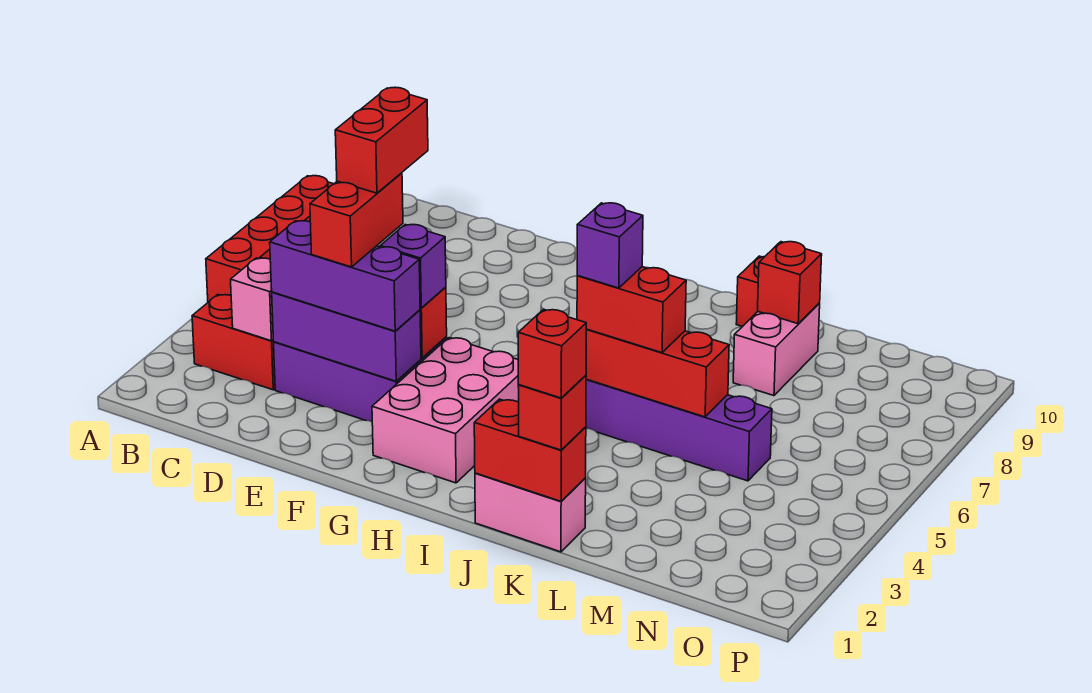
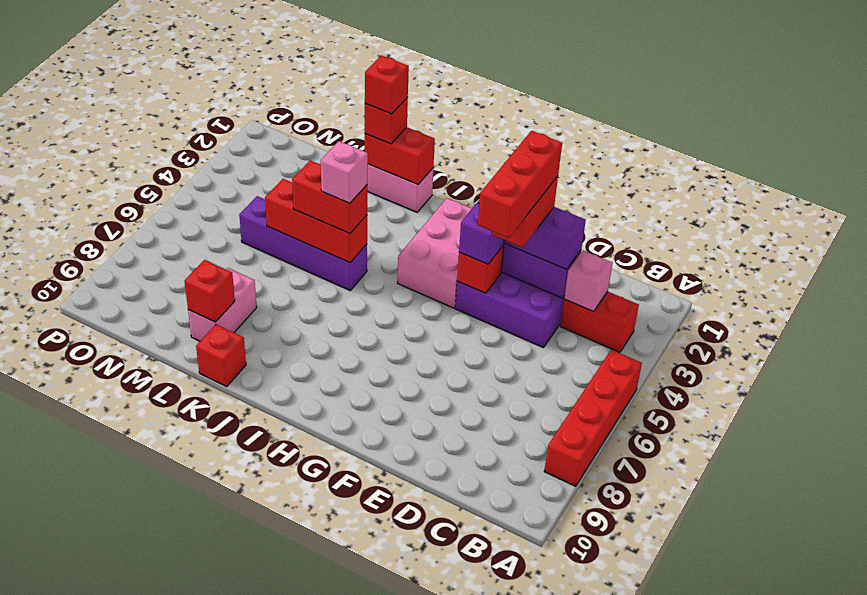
red 1x2 brick [335,87,428,193] -> red 1x3 brick [478,131,562,238]
purple 1x1 brick [577,203,643,288] -> pink 1x1 brick [321,141,368,203]

